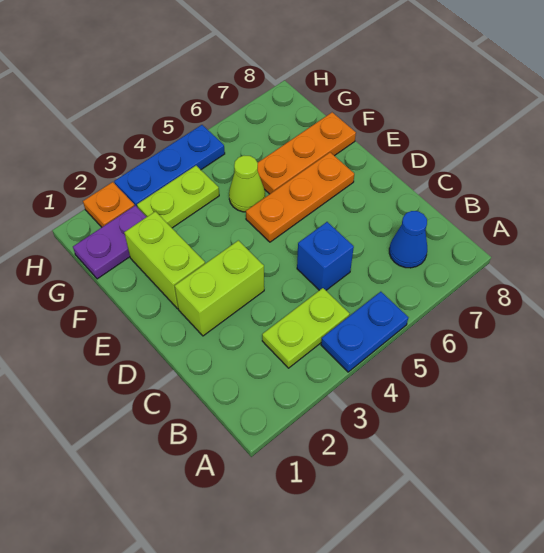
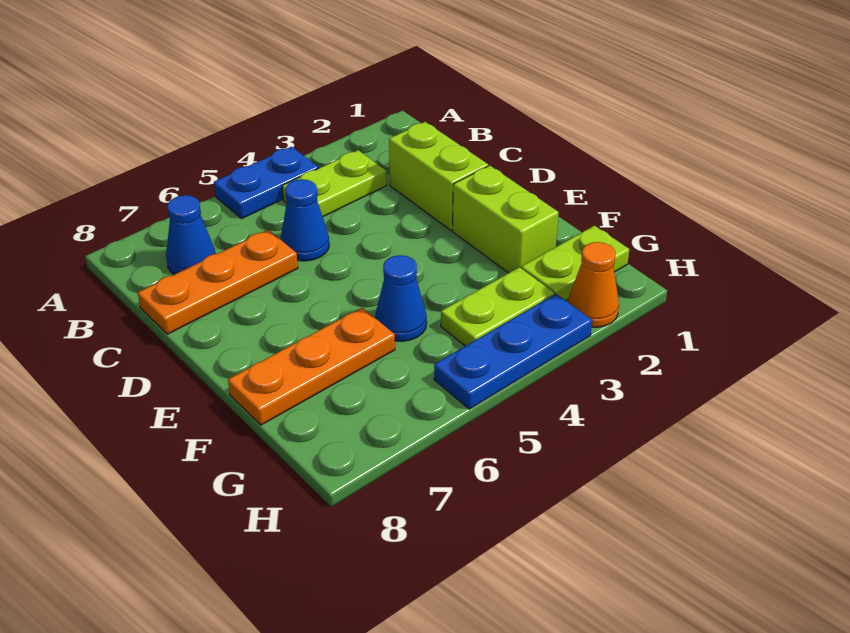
blue 1x1 brick [297,222,354,290] -> blue 1x1 cone [280,179,329,261]
lime 1x2 brick [175,240,264,336] -> lime 1x2 brick turned to [389,122,488,230]
orange 1x3 plate [246,152,354,242] -> orange 1x3 plate moved to [138,230,298,334]
lime 1x1 cone [229,156,265,212] -> blue 1x1 cone [375,255,427,341]
purple 1x2 plate [73,205,146,279] -> lime 1x2 plate [521,226,629,301]
orange 1x1 plate [83,182,135,227] -> orange 1x1 cone [568,242,619,327]

